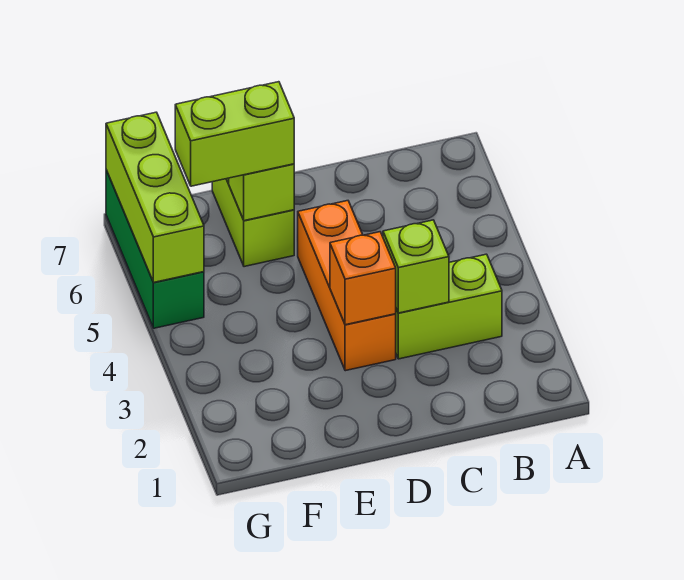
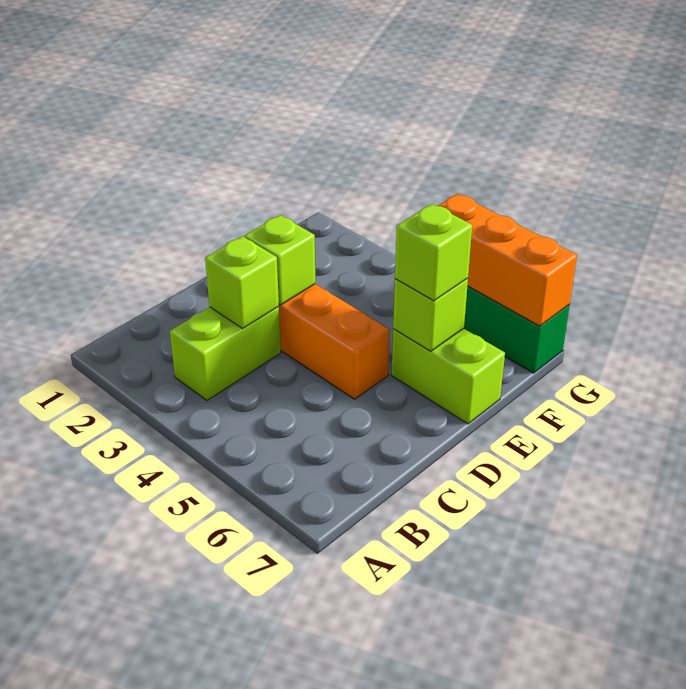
orange 1x1 brick [330,232,396,325] -> lime 1x1 brick [245,215,315,305]
lime 1x2 brick [175,82,294,186] -> lime 1x1 brick [395,204,472,301]
lime 1x3 brick [106,112,204,283] -> orange 1x3 brick [438,194,577,326]

